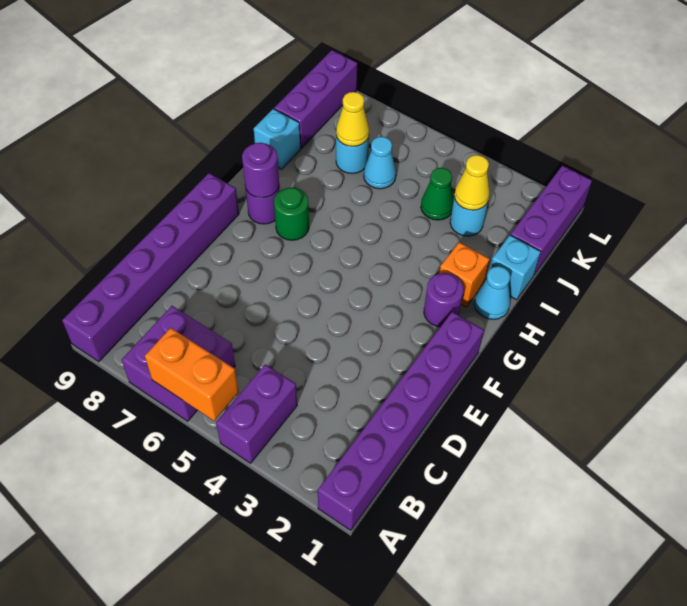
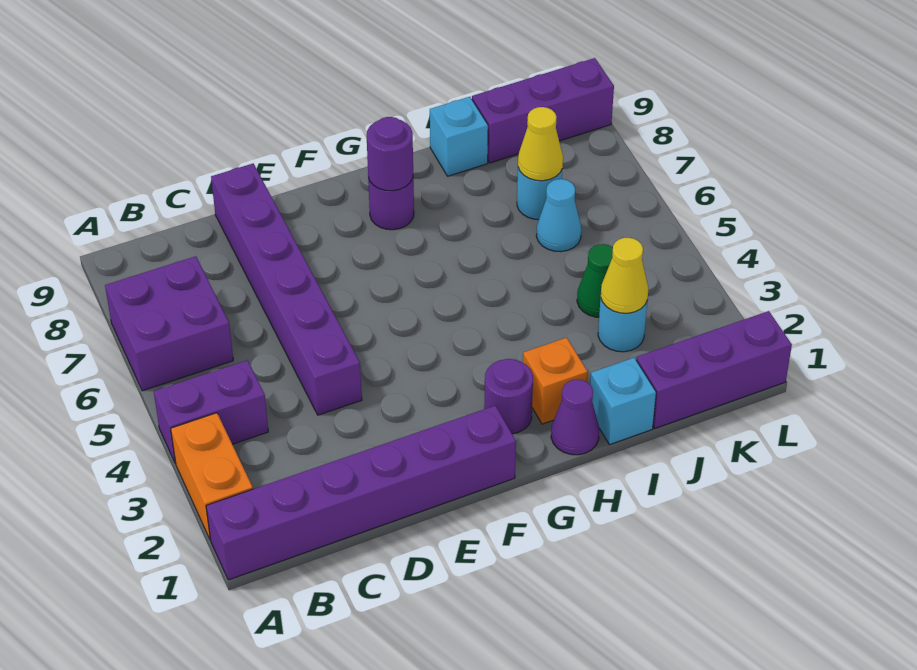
orange 1x2 brick [145,328,239,421] -> orange 1x2 brick moved to [171,413,253,540]
purple 1x6 brick [62,173,239,362] -> purple 1x6 brick turned to [211,164,362,415]
green 1x1 round brick [274,188,309,240] -> none
cyan 1x1 cone [474,266,510,319] -> purple 1x1 cone [551,380,599,455]

